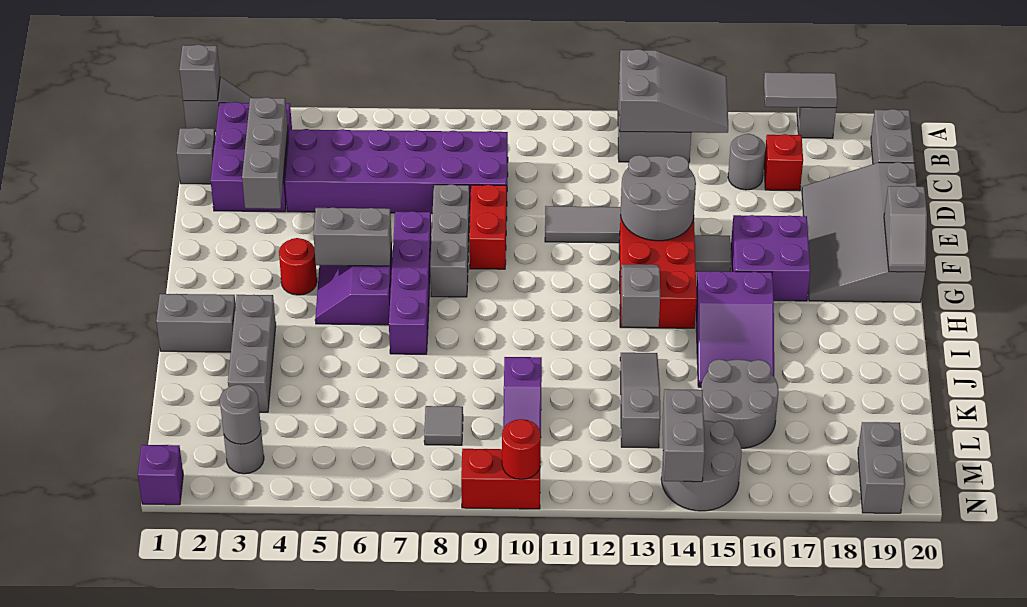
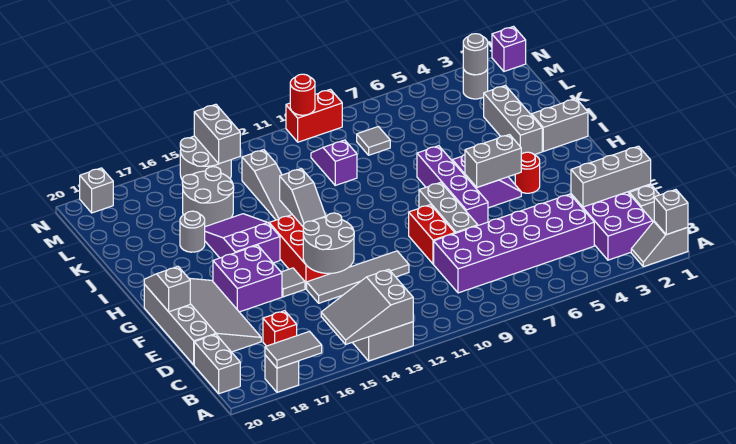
grey 1x3 brick [242,97,288,209] -> grey 1x3 brick turned to [571,146,651,207]
grey 1x1 round brick [728,134,766,190] -> grey 1x1 round brick moved to [180,211,205,252]
grey 1x2 brick [858,422,905,513] -> grey 1x1 brick [80,168,113,213]

